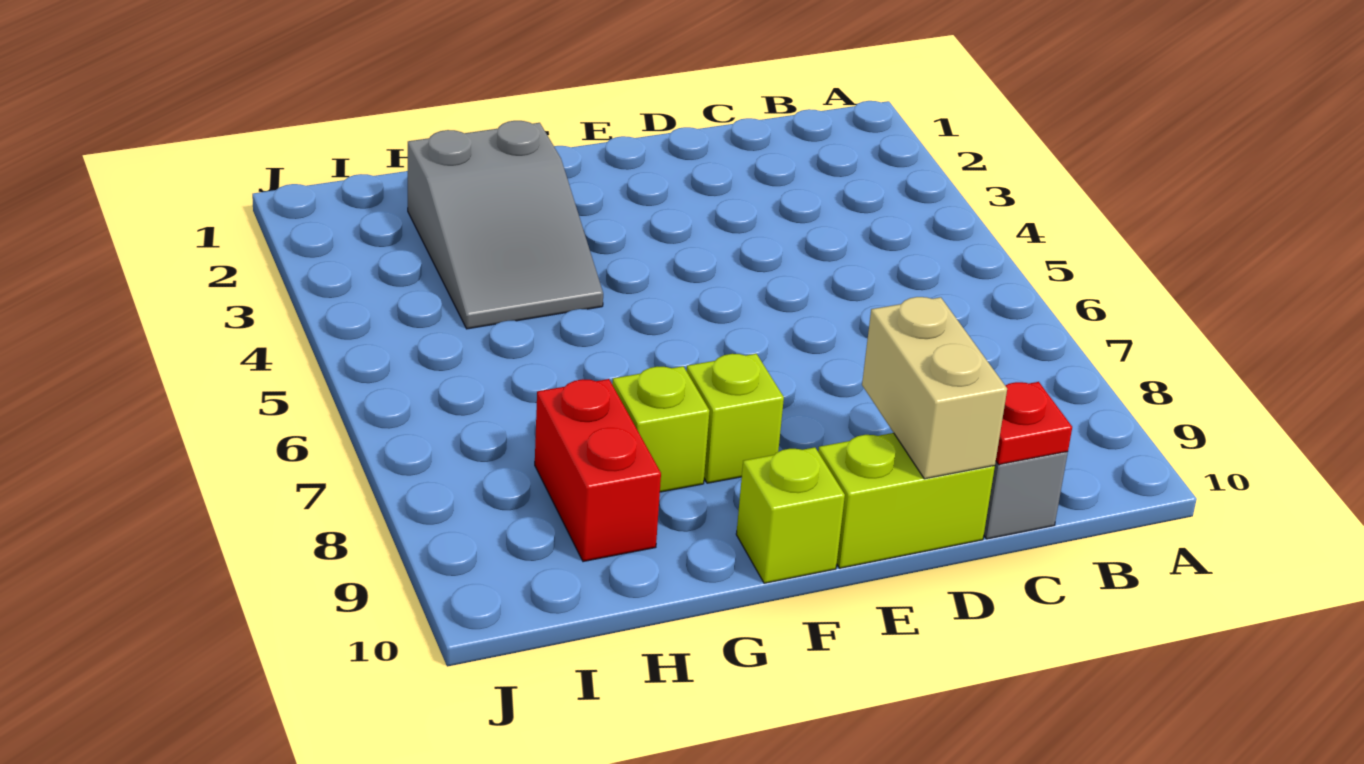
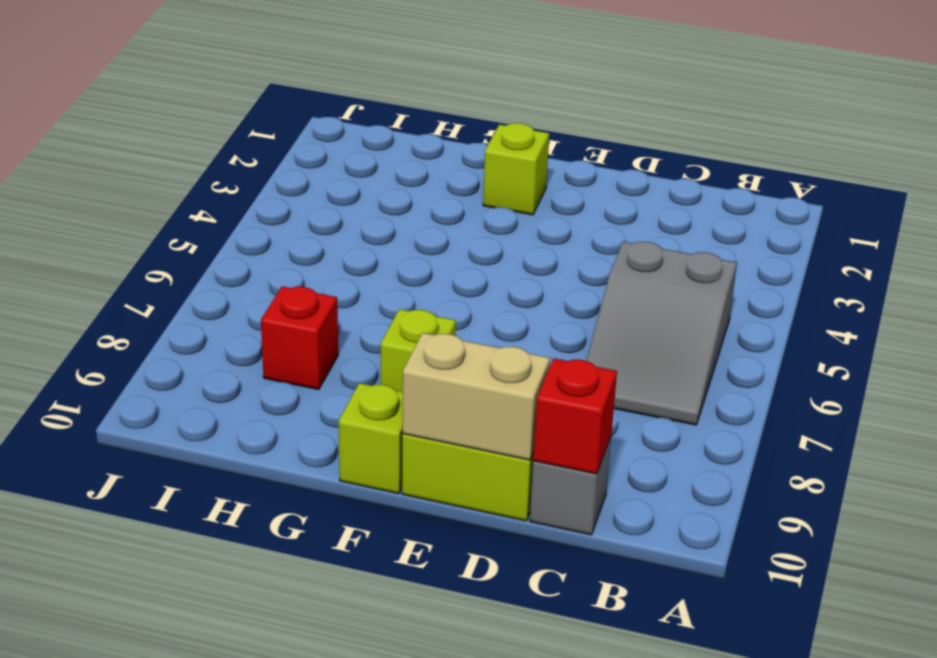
red 1x1 plate [996,382,1072,465] -> red 1x1 brick [533,359,617,474]
tan 1x2 brick [862,297,1007,479] -> tan 1x2 brick turned to [403,333,550,460]
grey 2x3 slope [408,121,603,329] -> grey 2x3 slope moved to [586,242,737,425]
lime 1x1 brick [612,366,709,492] -> lime 1x1 brick moved to [483,123,549,215]
red 1x2 brick [535,379,661,562] -> red 1x1 brick [261,286,338,390]

